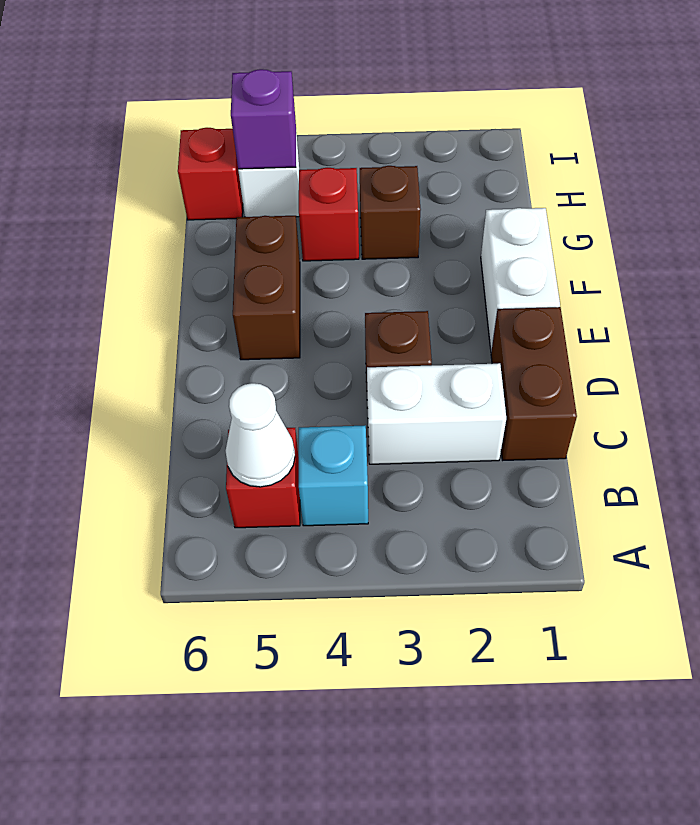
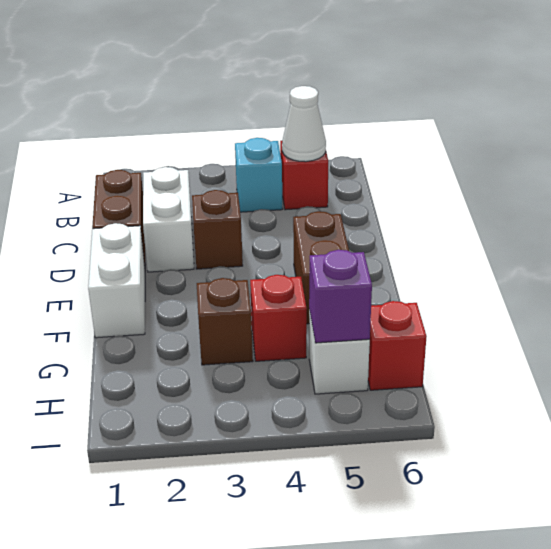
white 1x2 brick [367,363,506,464] -> white 1x2 brick turned to [143,167,194,272]

